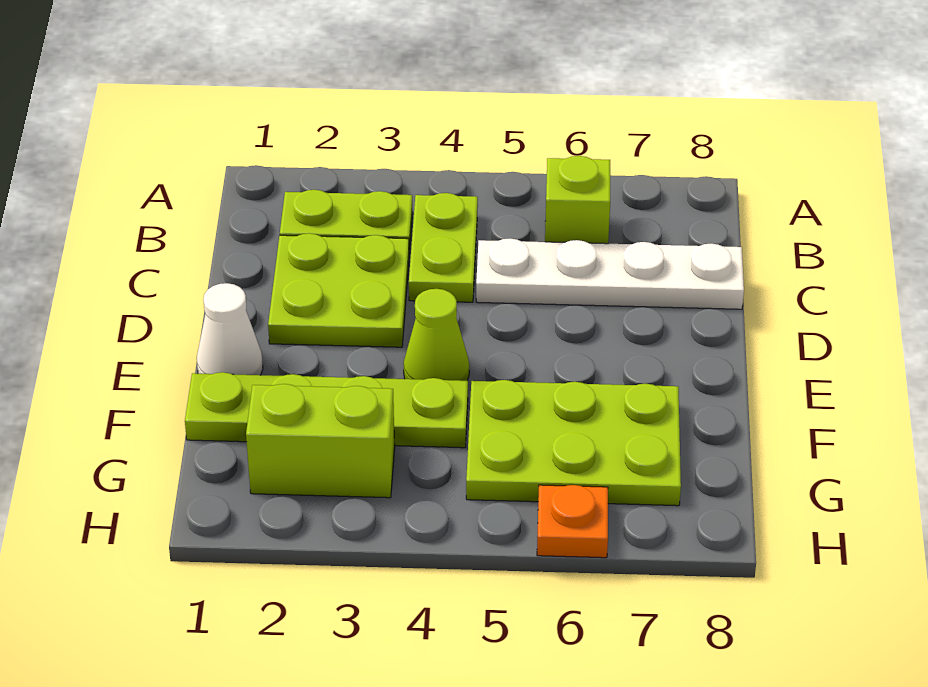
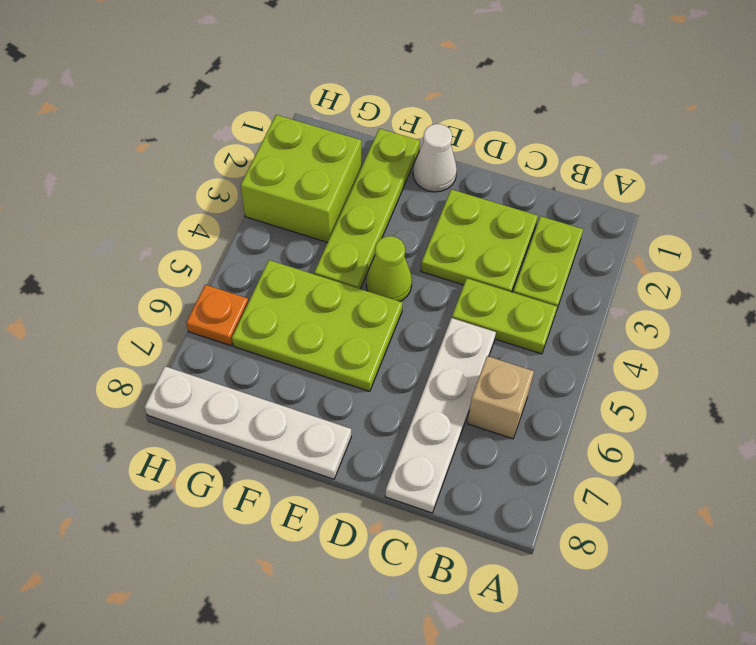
lime 1x1 brick [545,156,610,244] -> tan 1x1 brick [467,356,534,439]
none -> white 1x4 plate [144,366,351,479]
lime 2x3 plate [466,380,681,506] -> lime 2x3 plate turned to [232,260,403,391]
lime 1x2 brick [246,384,395,498] -> lime 2x2 brick [241,115,361,243]

